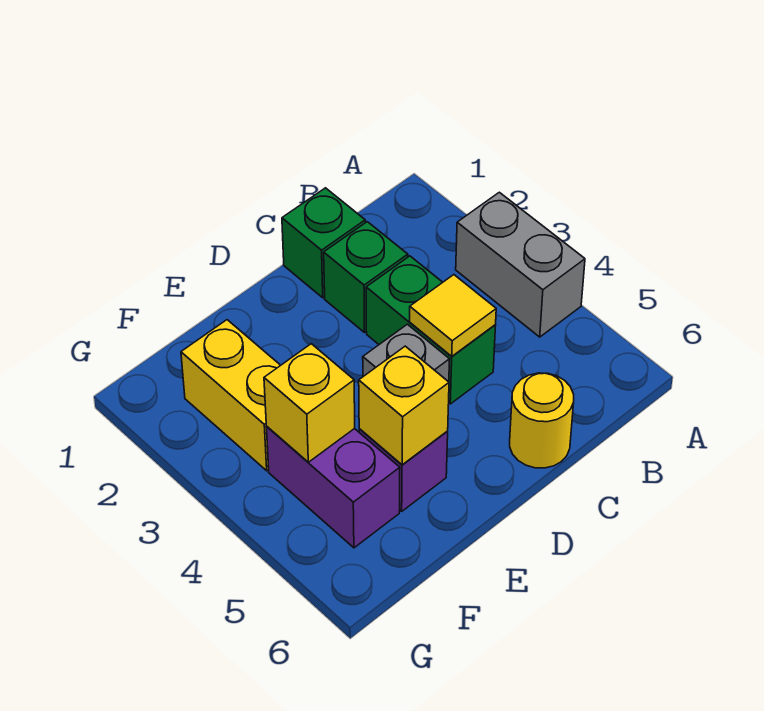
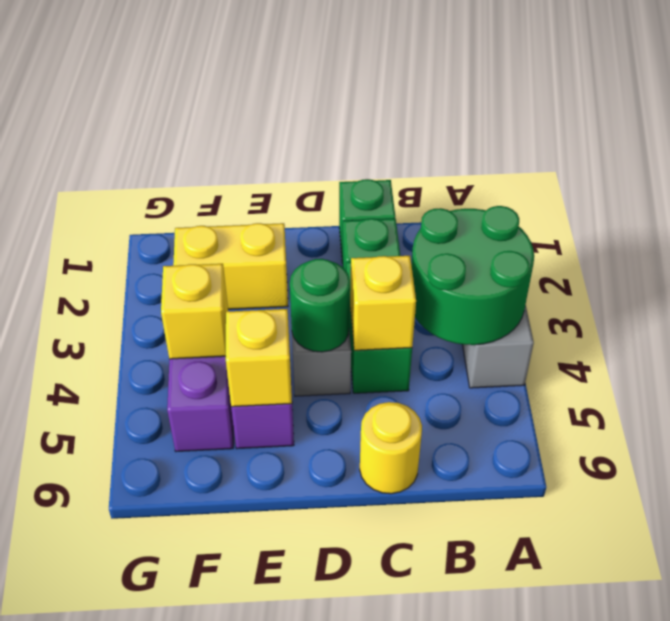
none -> green 2x2 round brick [411,206,534,345]
yellow 1x1 tile [410,275,496,356] -> yellow 1x1 brick [350,256,416,350]
none -> green 1x1 round brick [290,259,350,352]
yellow 1x2 brick [181,320,281,471] -> yellow 1x2 brick turned to [173,223,288,309]

